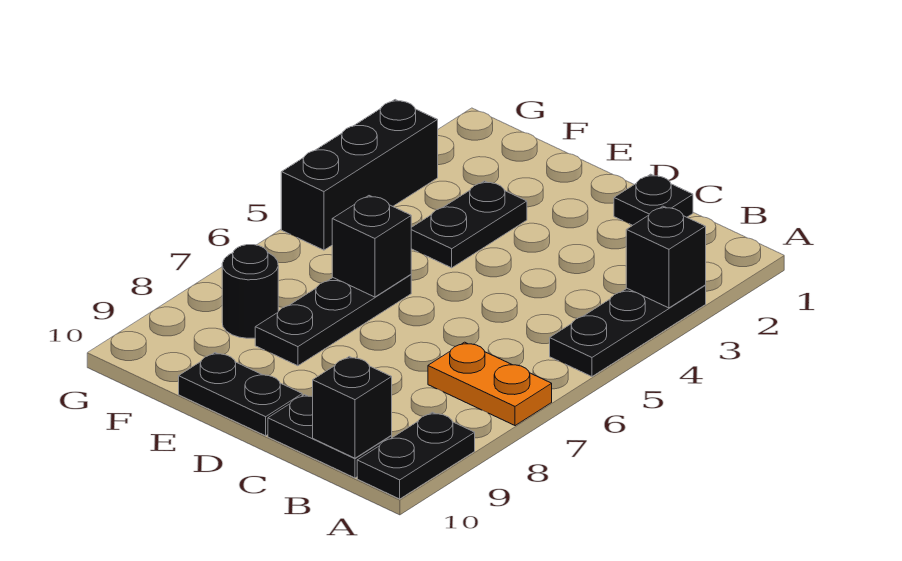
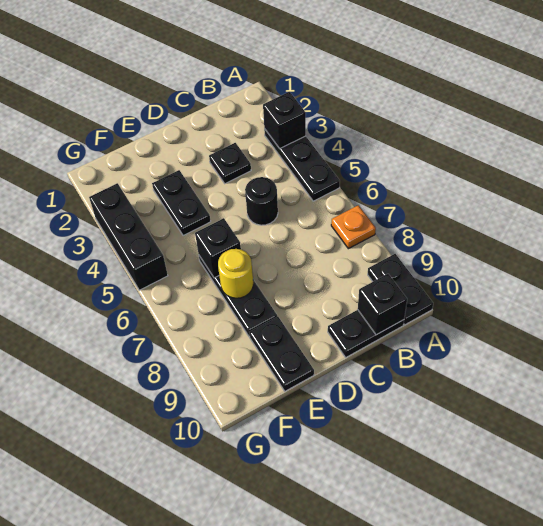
orange 1x2 plate [428,342,552,426] -> orange 1x1 plate [331,205,376,249]
black 1x1 plate [614,174,693,225] -> black 1x1 plate moved to [209,143,251,184]
black 1x2 plate [179,353,302,436] -> black 1x2 plate turned to [249,316,314,391]
none -> yellow 1x1 round brick [218,249,253,298]
black 1x1 round brick [222,245,278,338] -> black 1x1 round brick moved to [245,177,278,225]

